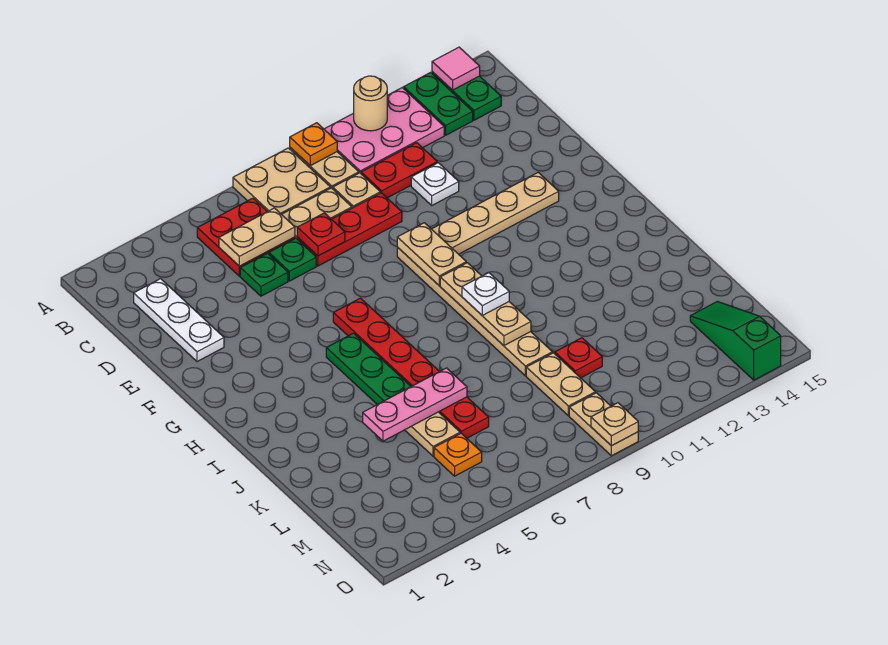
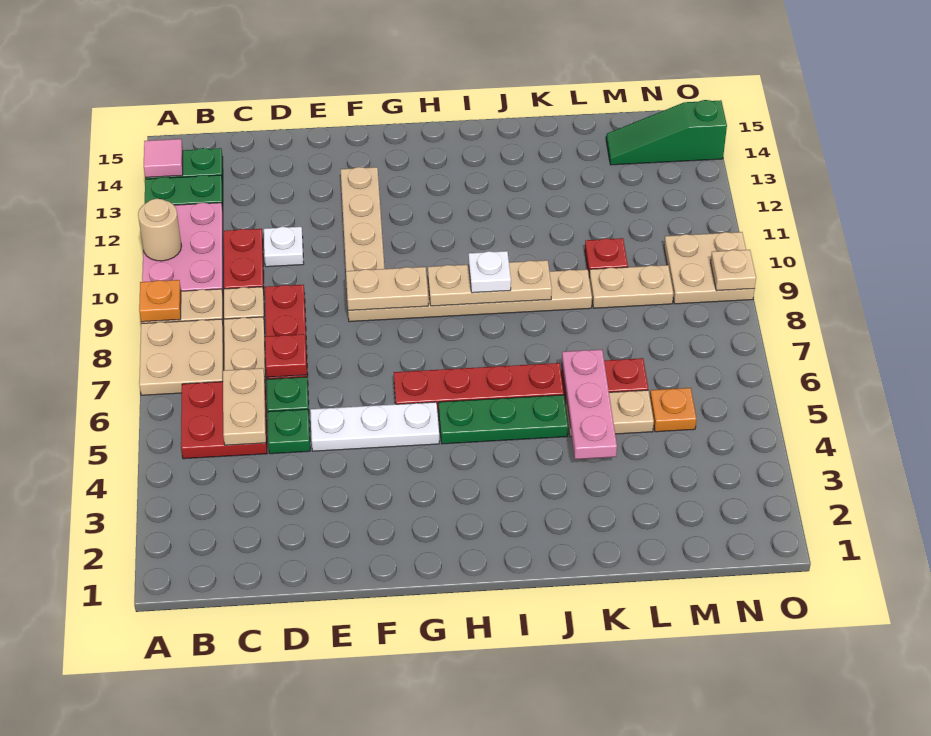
white 1x3 plate [134,279,224,362] -> white 1x3 plate moved to [310,402,439,451]
tan 1x2 plate [569,393,638,456] -> tan 2x2 plate [664,232,755,304]

